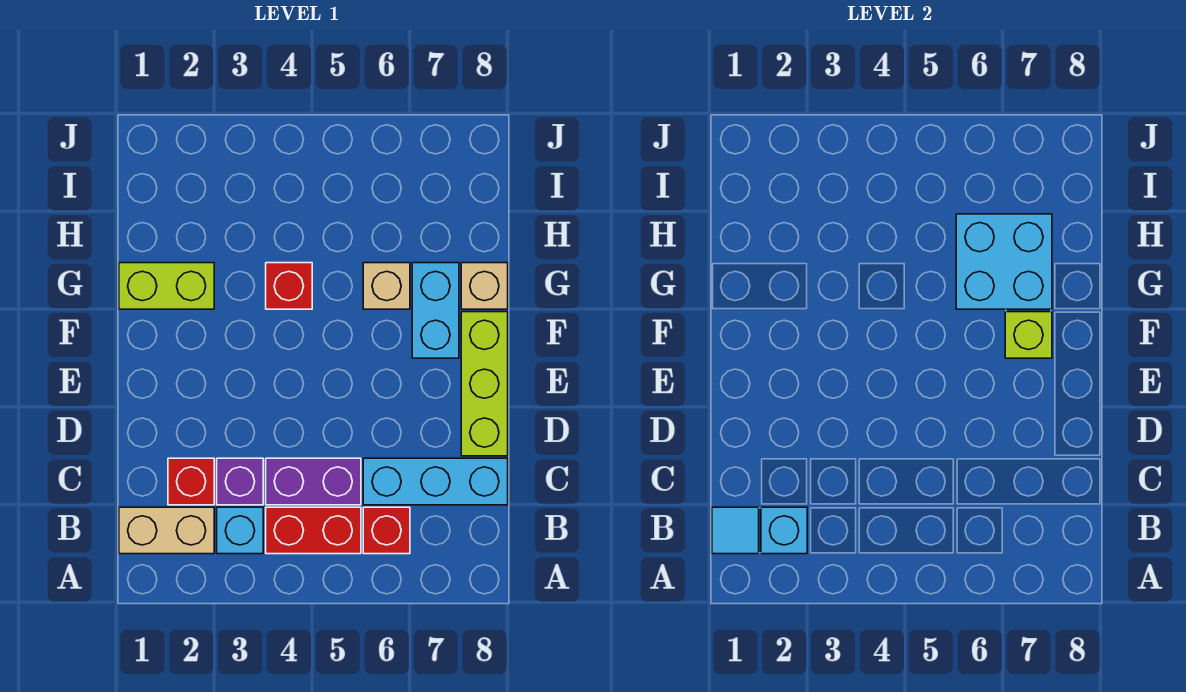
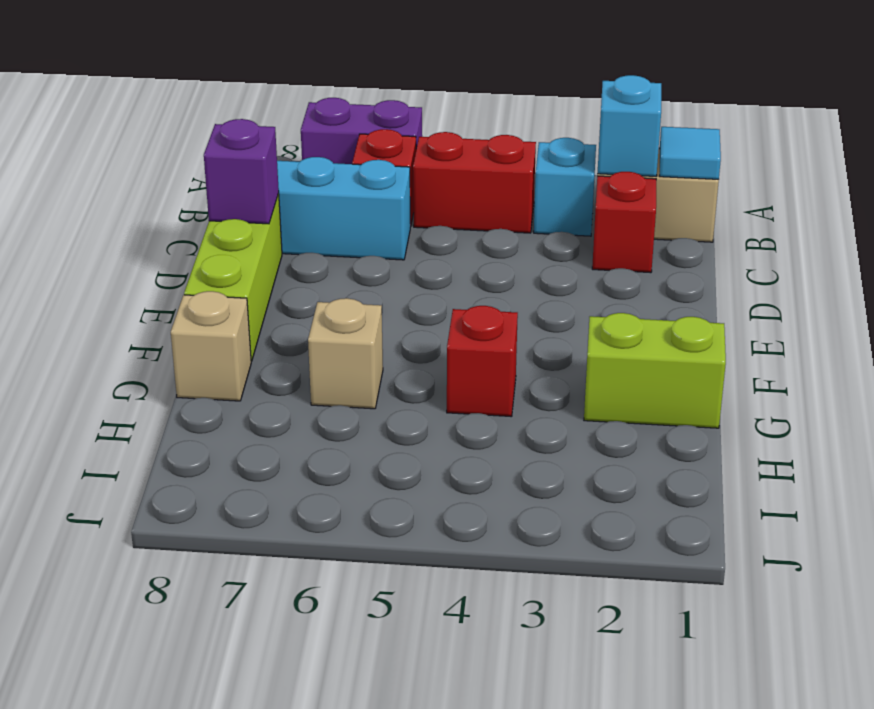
purple 1x1 brick [217,458,263,505] -> purple 1x1 brick moved to [204,119,279,224]
purple 1x2 brick [266,458,361,505] -> purple 1x2 brick moved to [301,98,422,164]
cyan 1x2 brick [412,263,459,358] -> none
lime 1x1 brick [1005,312,1052,358] -> none
cyan 2x2 brick [956,214,1052,309] -> none

